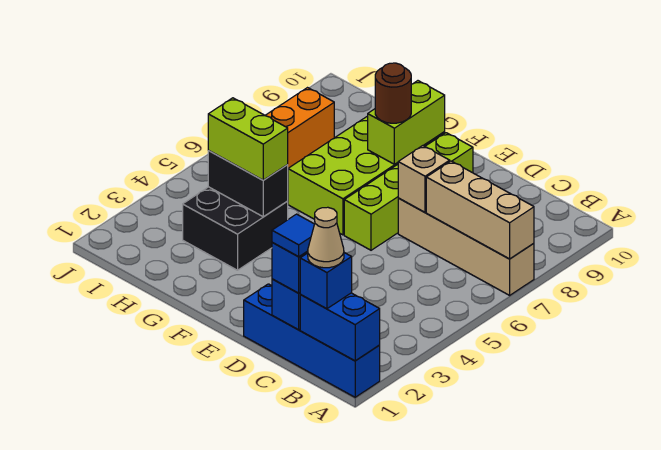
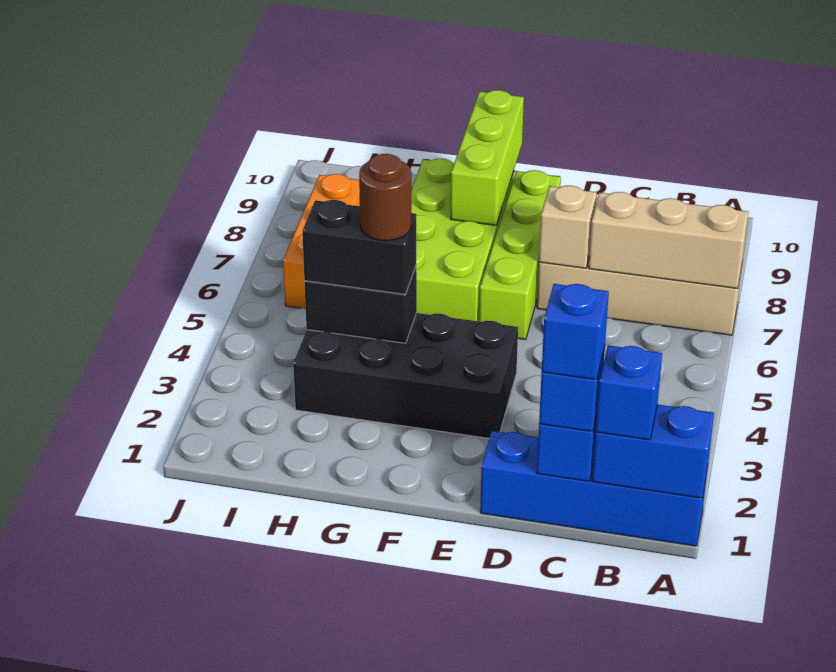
tan 1x1 cone [308,207,344,268] -> none
blue 1x1 tile [272,214,314,256] -> blue 1x1 brick [542,284,609,380]
lime 1x2 brick [368,81,445,164] -> lime 1x3 brick [451,90,524,226]
brown 1x1 round brick [375,63,411,123] -> brown 1x1 round brick moved to [359,154,411,241]
black 2x2 brick [183,187,288,270] -> black 2x4 brick [293,313,518,438]
lime 1x2 brick [208,98,288,180] -> black 1x2 brick [302,200,416,294]

